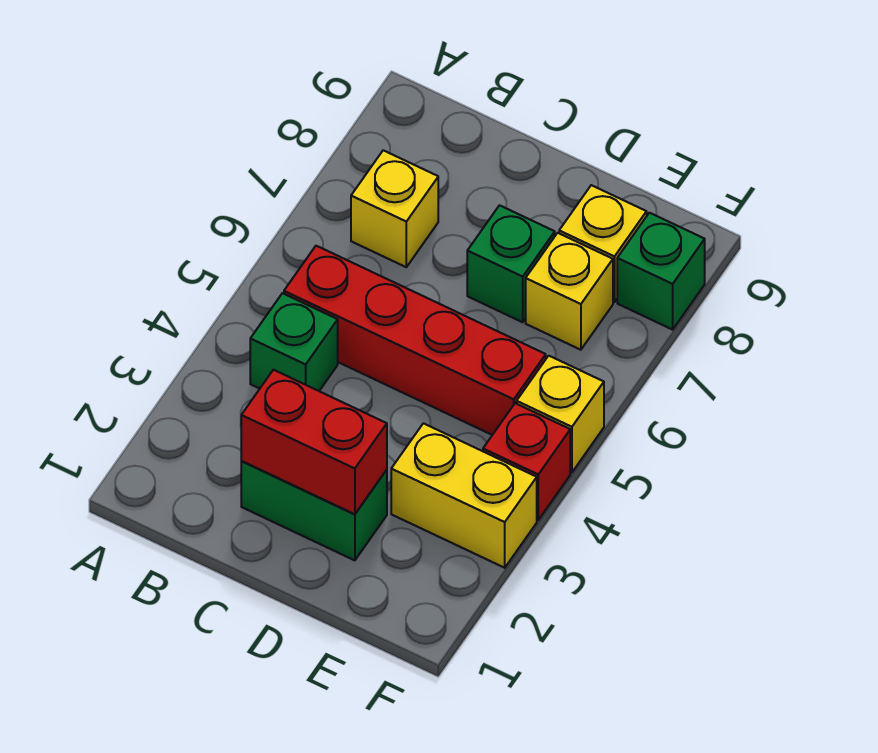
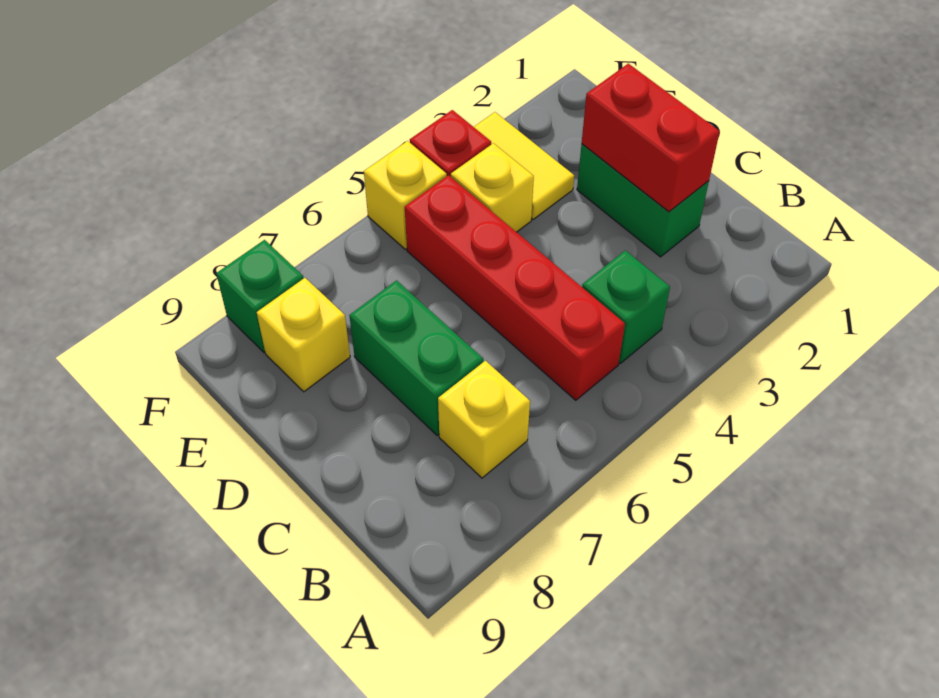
green 1x1 brick [467,205,555,322] -> green 1x2 brick [349,281,483,436]
yellow 1x2 brick [391,423,537,568] -> yellow 1x2 tile [474,112,574,219]
yellow 1x1 brick [526,233,613,350] -> yellow 1x1 brick moved to [451,143,534,232]

